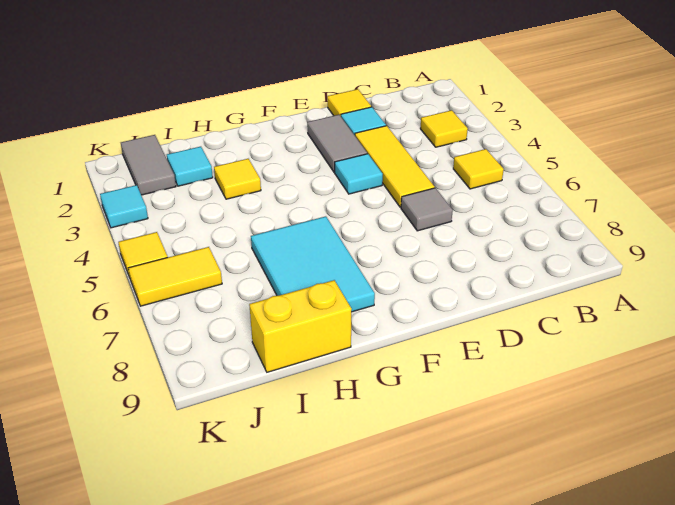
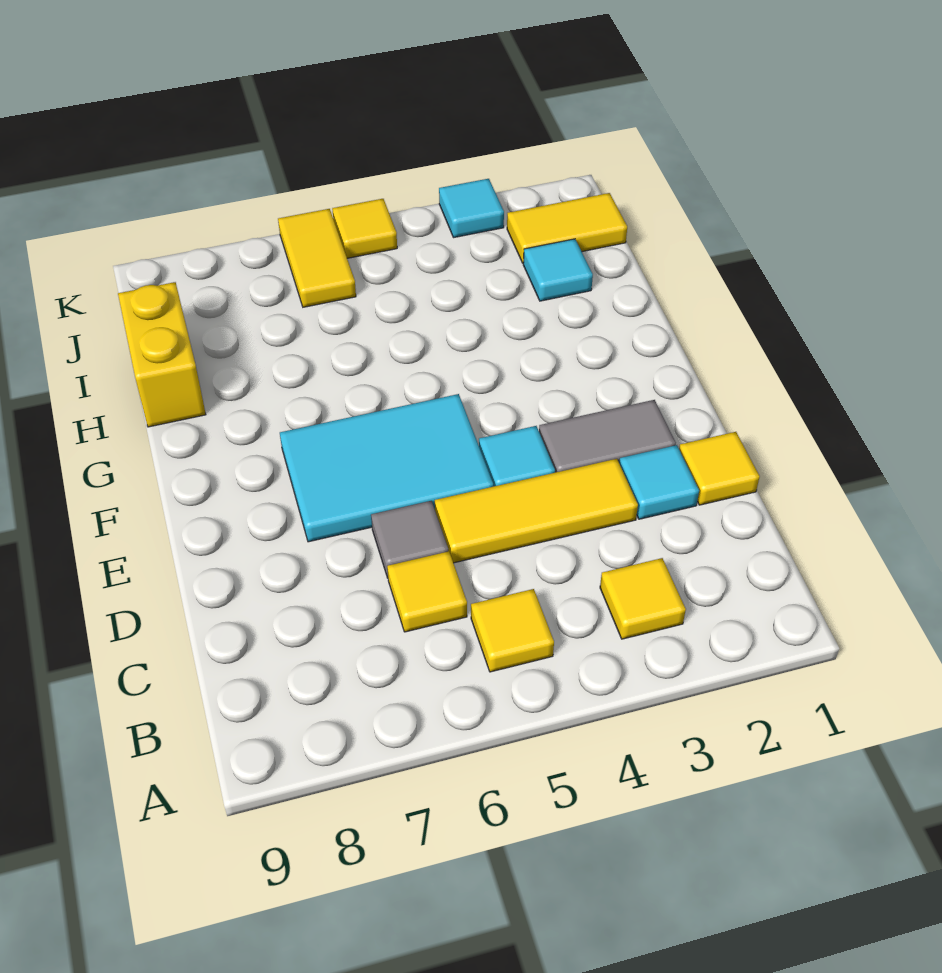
cyan 2x3 tile [251,216,375,312] -> cyan 2x3 tile moved to [280,394,493,542]
yellow 1x1 tile [214,159,261,199] -> yellow 1x1 tile moved to [387,551,467,632]
grey 1x2 tile [121,135,176,195] -> yellow 1x2 tile [507,193,627,263]

